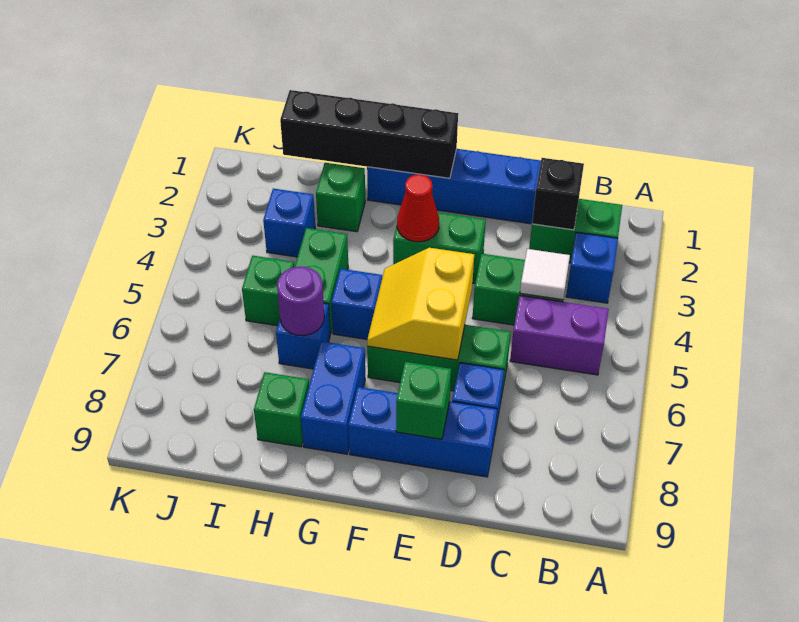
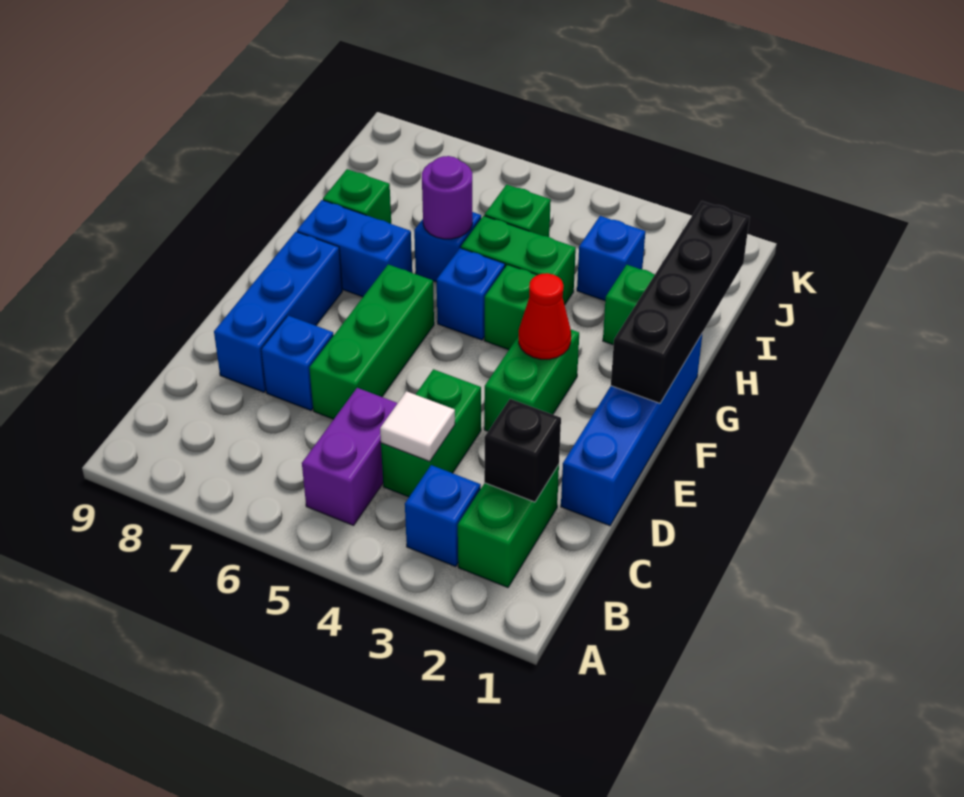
yellow 2x2 slope [367,248,474,360] -> none
green 1x1 brick [396,362,451,439] -> green 1x1 brick moved to [484,265,536,350]

